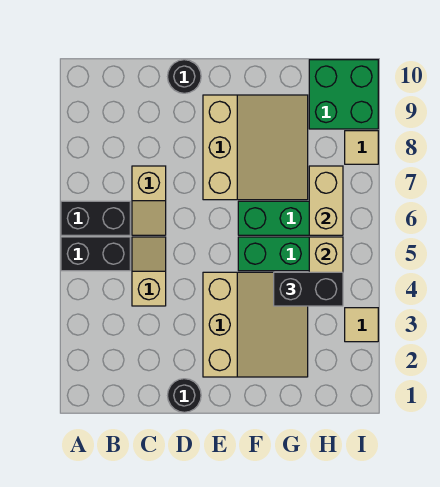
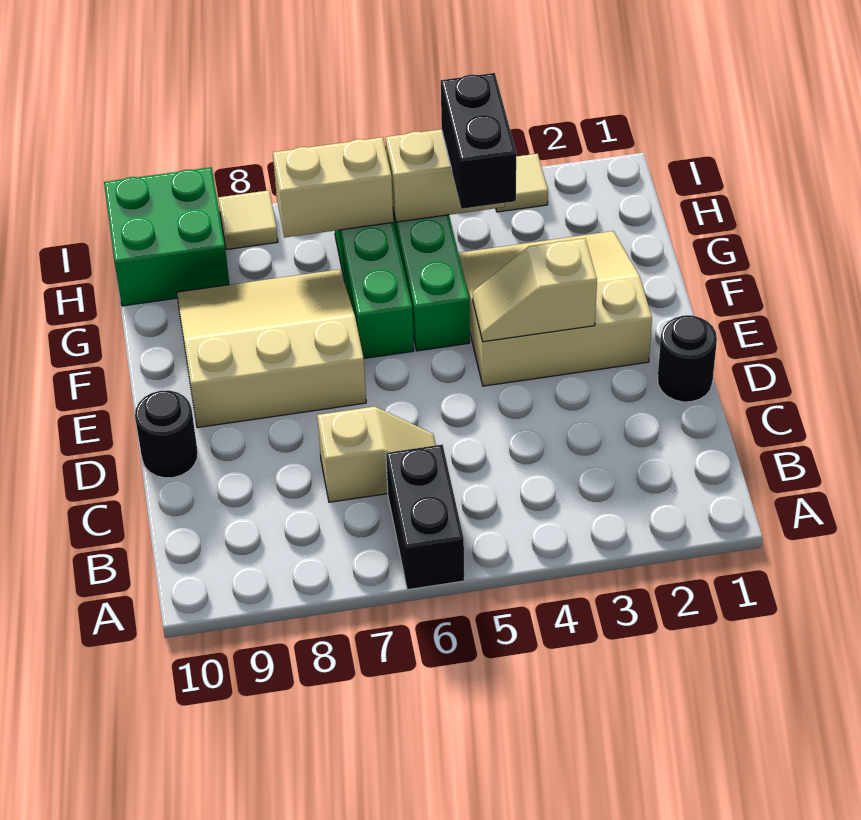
black 1x2 brick [61,237,130,271] -> none
tan 1x2 slope [132,237,166,306] -> tan 1x2 slope moved to [473,238,597,342]

